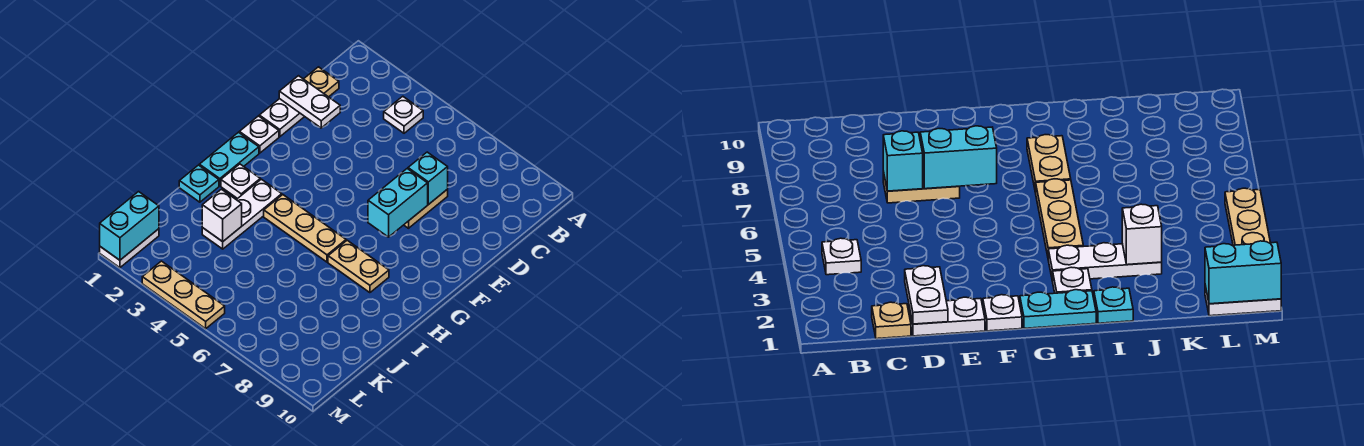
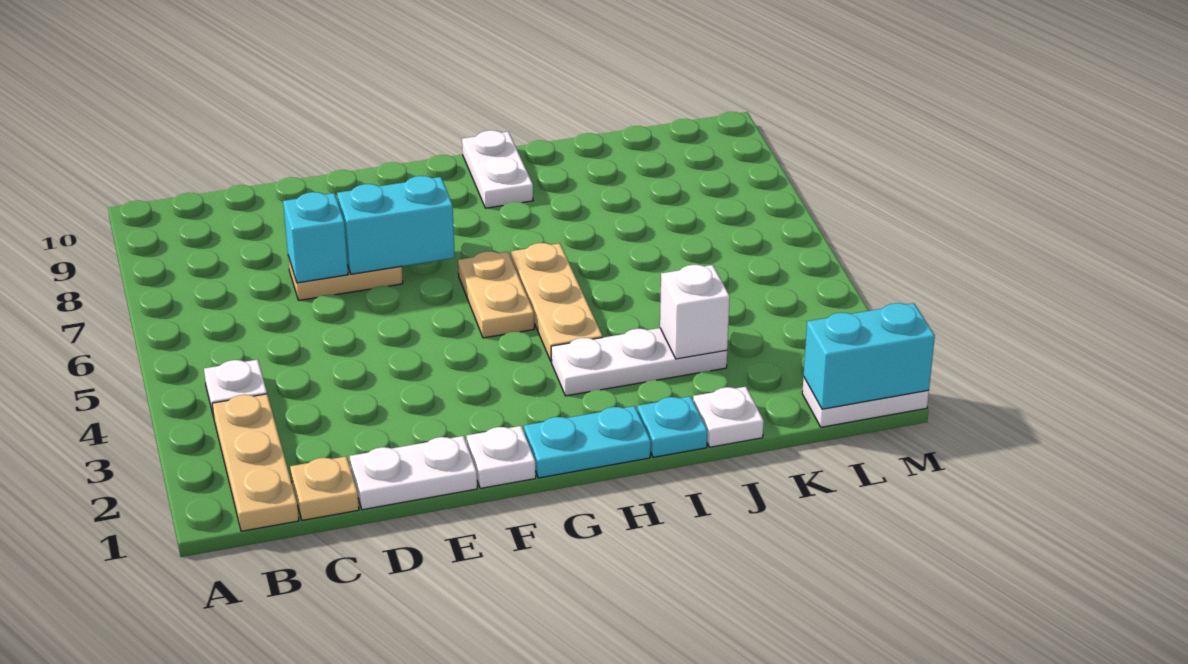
white 1x2 plate [279,76,340,128] -> white 1x2 plate moved to [462,130,533,208]
white 1x1 plate [221,164,260,199] -> white 1x1 plate moved to [693,387,764,447]
tan 1x2 plate [328,240,389,293] -> tan 1x2 plate moved to [458,251,534,338]
tan 1x3 plate [142,261,225,329] -> tan 1x3 plate moved to [212,394,299,531]

